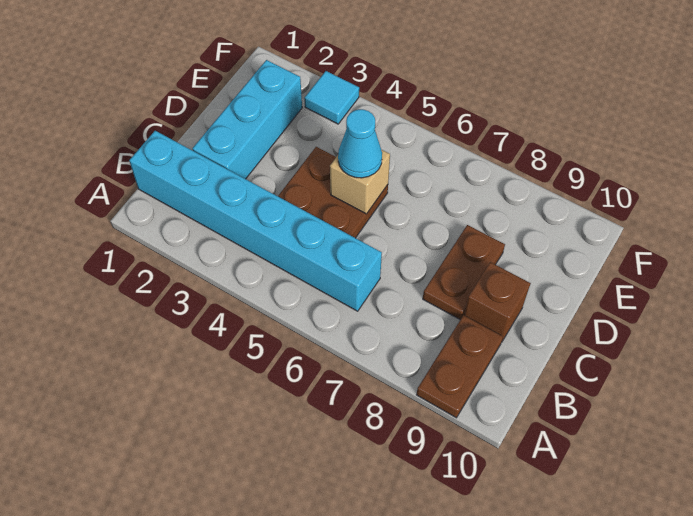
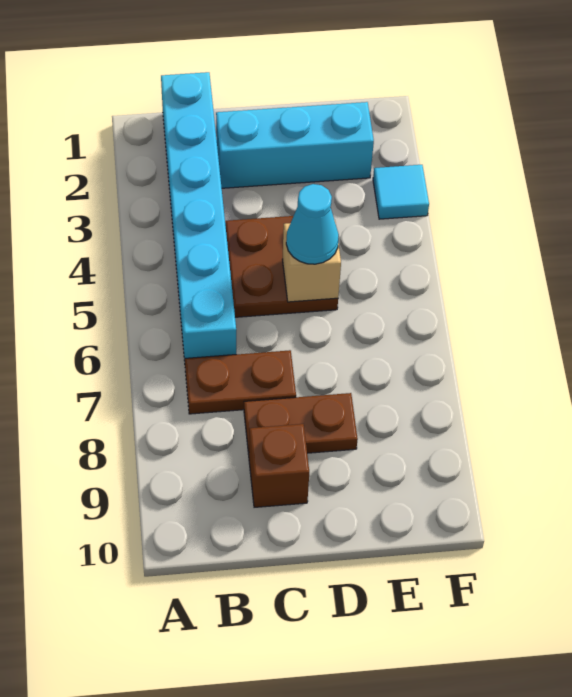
brown 1x2 plate [417,315,503,418] -> brown 1x2 plate moved to [185,350,296,414]

